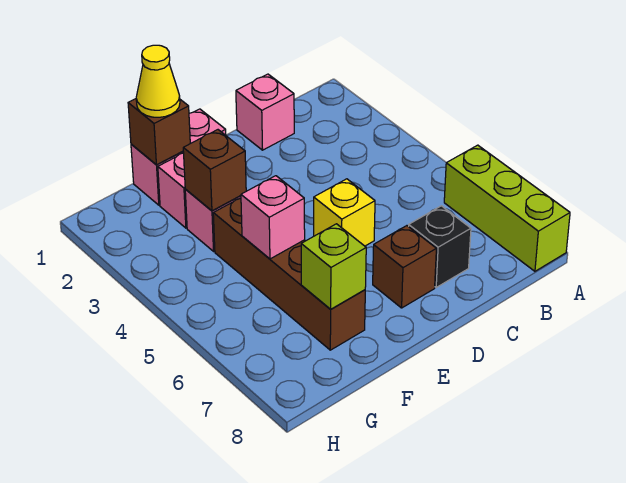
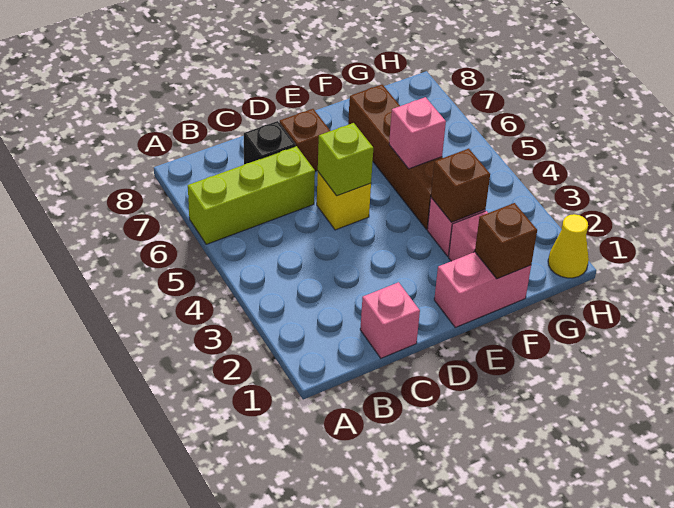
lime 1x3 brick [444,145,570,271] -> lime 1x3 brick turned to [188,146,315,244]
yellow 1x1 cone [136,45,180,117] -> yellow 1x1 cone moved to [548,214,589,278]
lime 1x1 brick [301,224,366,309] -> lime 1x1 brick moved to [318,123,373,196]

